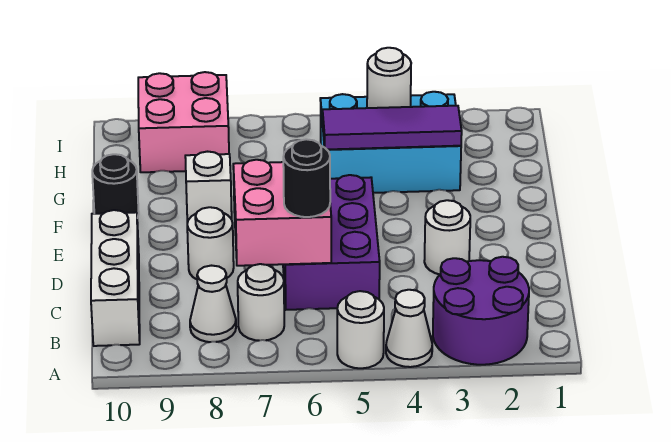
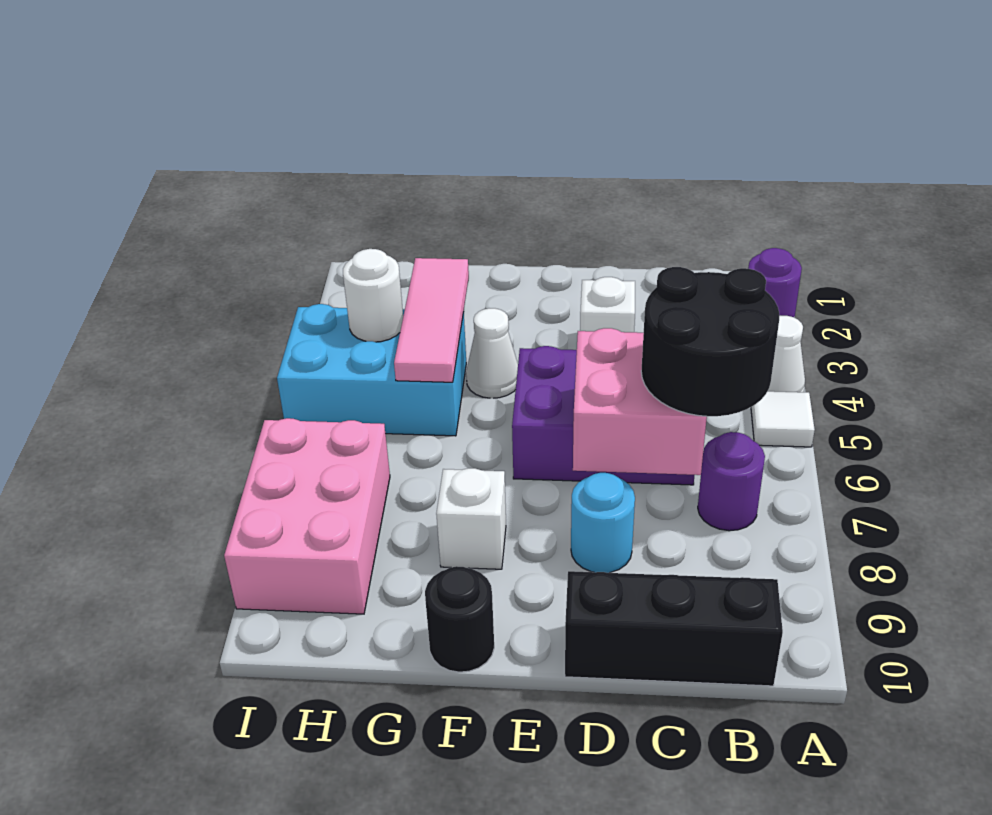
purple 2x2 round brick [433,257,529,365] -> purple 1x1 round brick [748,248,802,318]
white 1x1 round brick [337,291,384,368] -> white 1x1 tile [751,391,815,447]
white 1x1 round brick [238,264,284,341] -> purple 1x1 round brick [698,432,765,531]
white 1x1 cone [190,266,236,342] -> white 1x1 cone moved to [466,308,518,398]
white 1x3 brick [91,210,140,346] -> black 1x3 brick [565,571,783,686]
black 1x1 round brick [283,139,330,217] -> black 2x2 round brick [641,267,779,416]
white 1x1 round brick [424,200,470,274] -> white 1x1 brick [580,277,635,332]
white 1x1 round brick [187,207,234,279] -> cyan 1x1 round brick [571,473,635,573]
cyan 2x3 brick [320,92,461,193] -> cyan 2x3 brick turned to [277,304,466,436]
purple 1x3 tile [323,106,462,149] -> pink 1x3 tile [394,258,469,382]
pink 2x2 brick [138,72,229,172] -> pink 2x3 brick [224,418,390,614]

